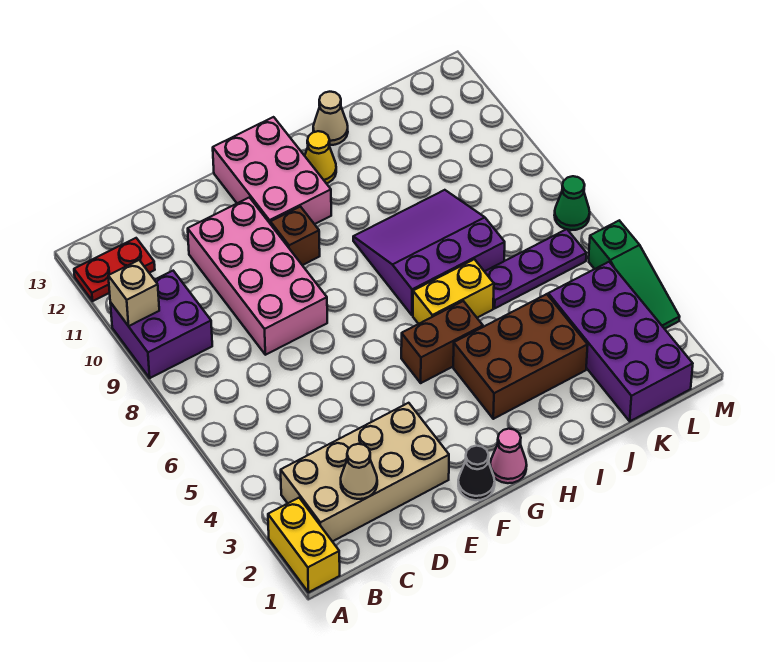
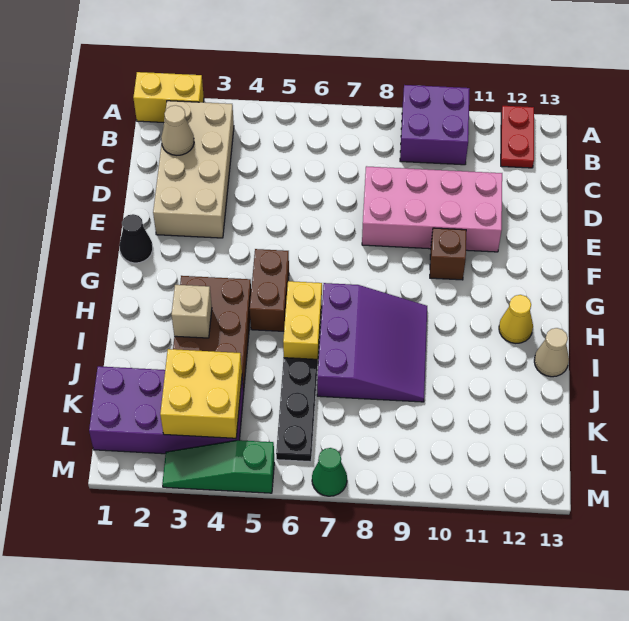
tan 1x1 brick [108,260,159,326] -> tan 1x1 brick moved to [172,285,212,338]
pink 2x3 brick [213,117,331,224] -> none
pink 1x1 cone [490,429,527,483] -> none
purple 1x3 plate [484,229,586,308] -> black 1x3 plate [276,358,318,462]
none -> yellow 2x2 brick [160,349,242,438]

